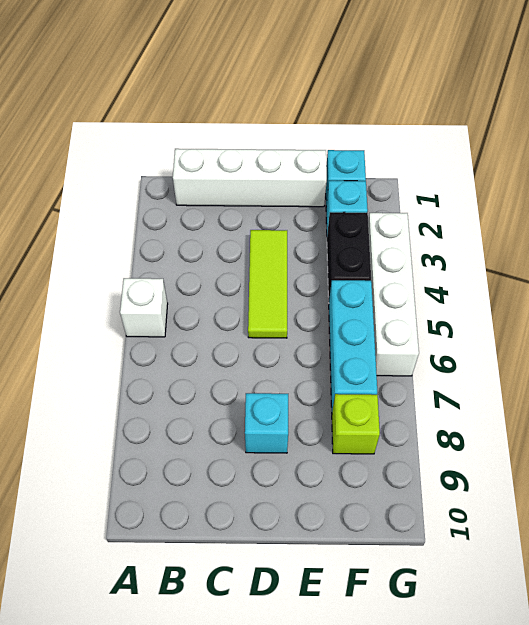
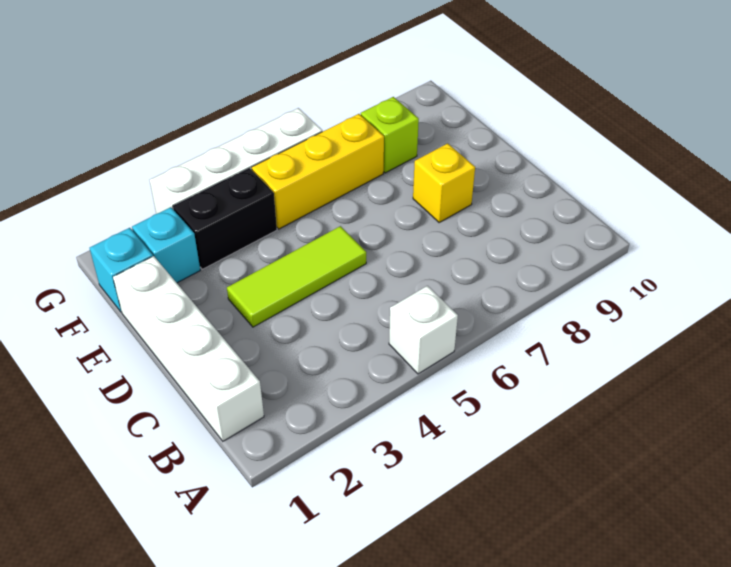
cyan 1x1 brick [245,393,288,453] -> yellow 1x1 brick [413,143,475,222]
cyan 1x3 brick [329,280,377,410] -> yellow 1x3 brick [252,114,384,229]

